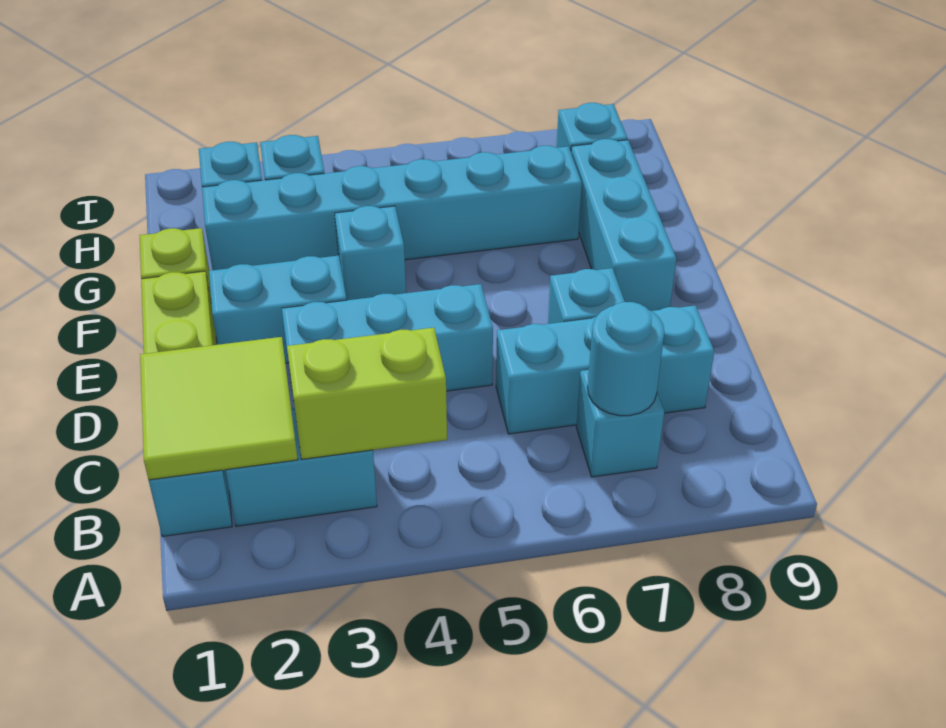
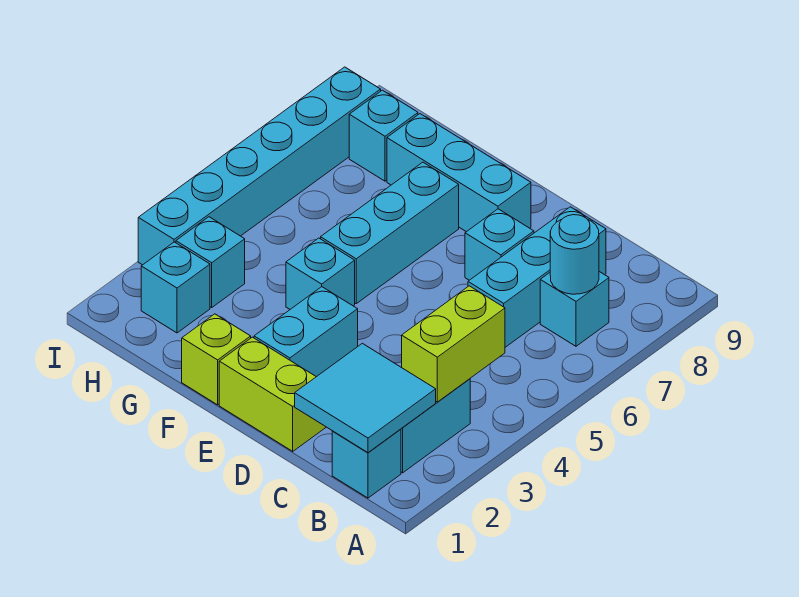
lime 2x2 tile [140,337,298,480] -> cyan 2x2 tile [295,343,436,453]
cyan 1x3 brick [282,284,493,408] -> cyan 1x3 brick moved to [321,162,459,304]
cyan 1x6 brick [202,146,582,270] -> cyan 1x6 brick moved to [138,67,381,265]

